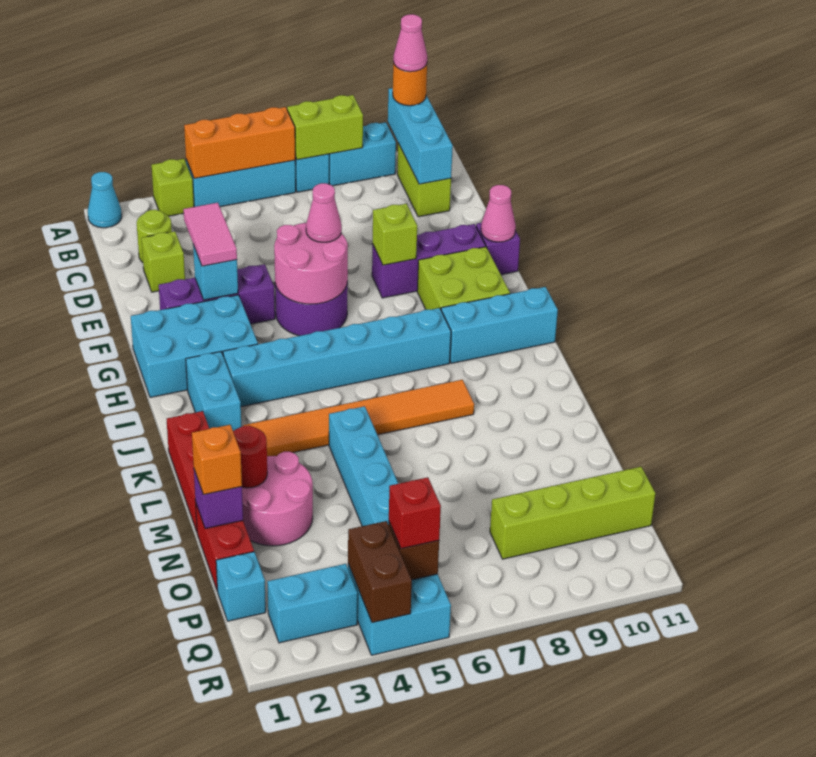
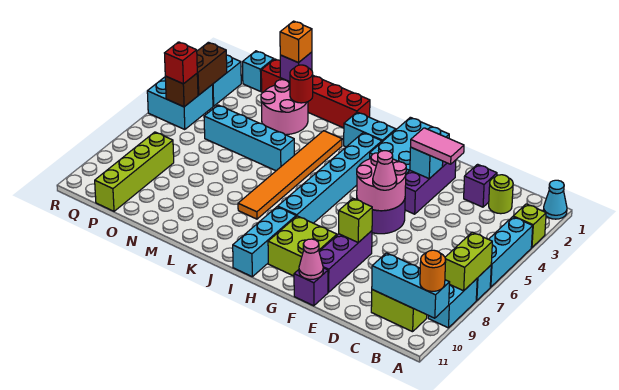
orange 1x3 brick [184,107,295,178] -> none
pink 1x1 cone [393,14,427,72] -> none
lime 1x1 brick [141,231,185,292] -> purple 1x1 brick [464,164,497,207]
brown 1x2 brick [348,521,412,623] -> brown 1x2 brick turned to [197,42,227,95]

